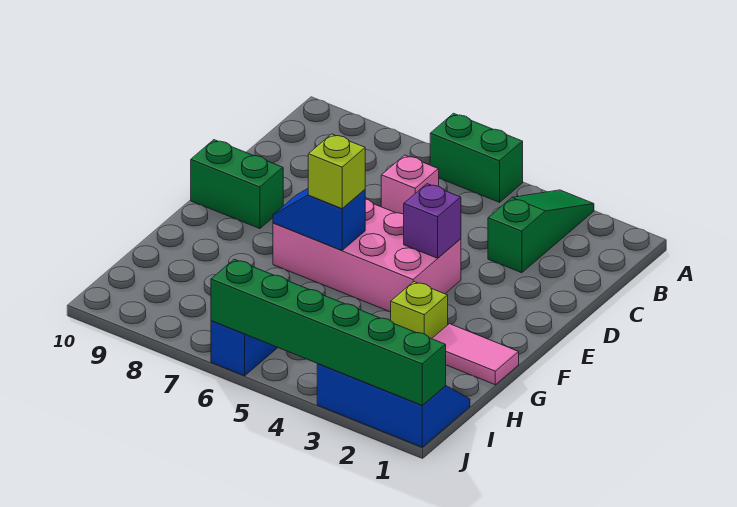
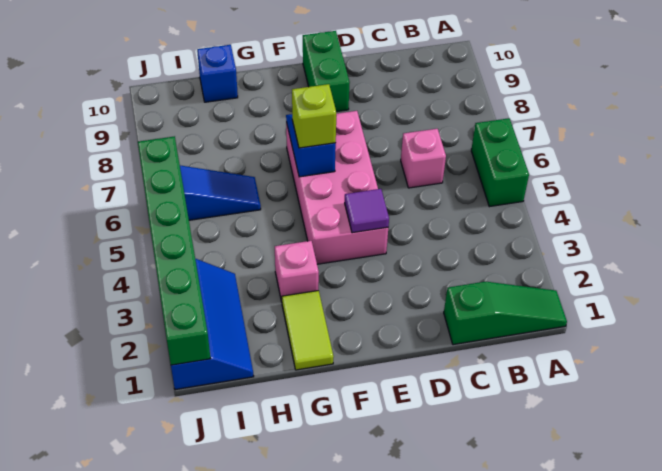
green 1x3 slope [488,190,594,273] -> green 1x3 slope moved to [444,282,567,345]
purple 1x1 brick [404,184,461,258] -> purple 1x1 tile [345,189,389,233]
pink 1x2 tile [432,324,519,385] -> lime 1x2 tile [282,290,334,370]
lime 1x1 brick [391,282,448,339] -> pink 1x1 brick [275,241,319,302]
none -> blue 1x1 brick [197,45,238,102]

